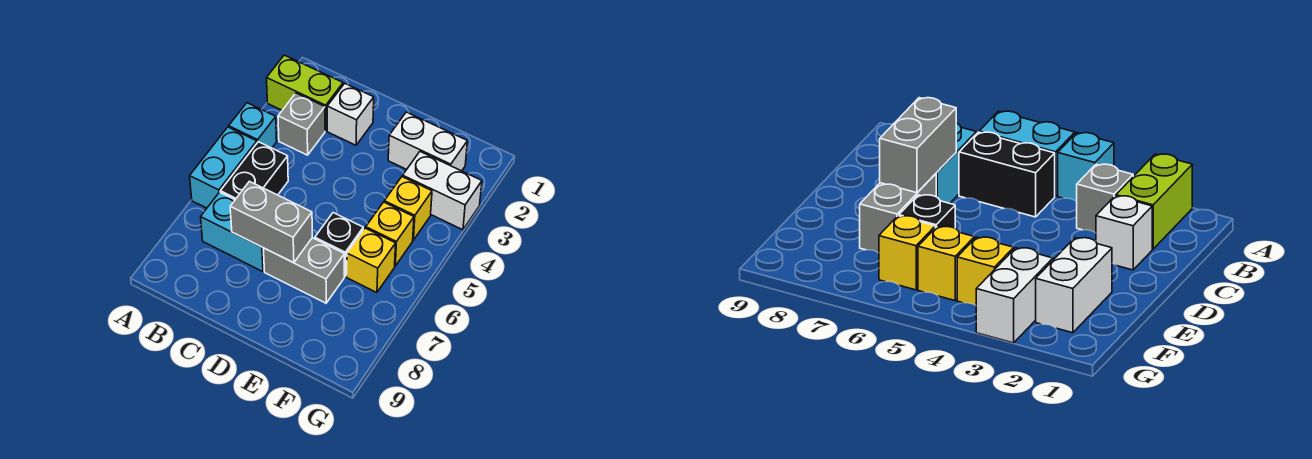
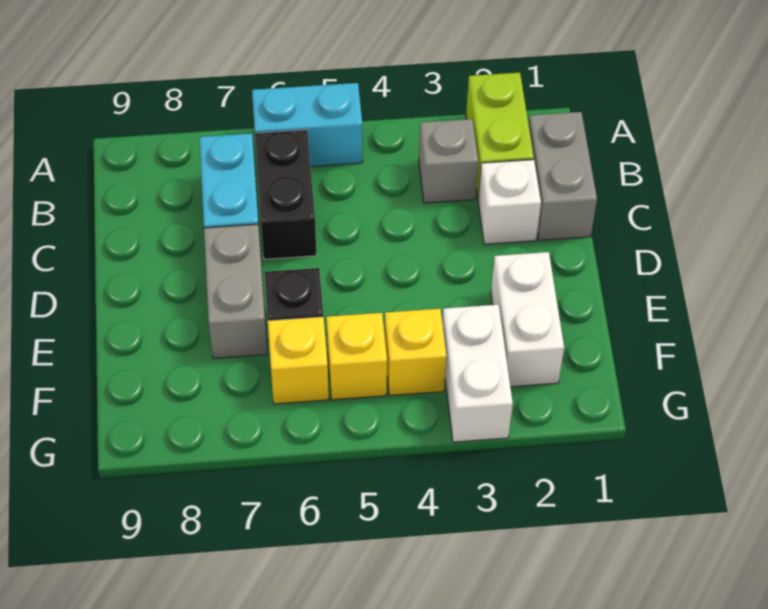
cyan 1x1 brick [229,103,277,148] -> none
black 1x2 brick [220,142,288,199] -> black 1x2 brick turned to [255,130,316,259]
grey 1x2 brick [230,181,312,263] -> grey 1x2 brick moved to [529,112,597,240]

